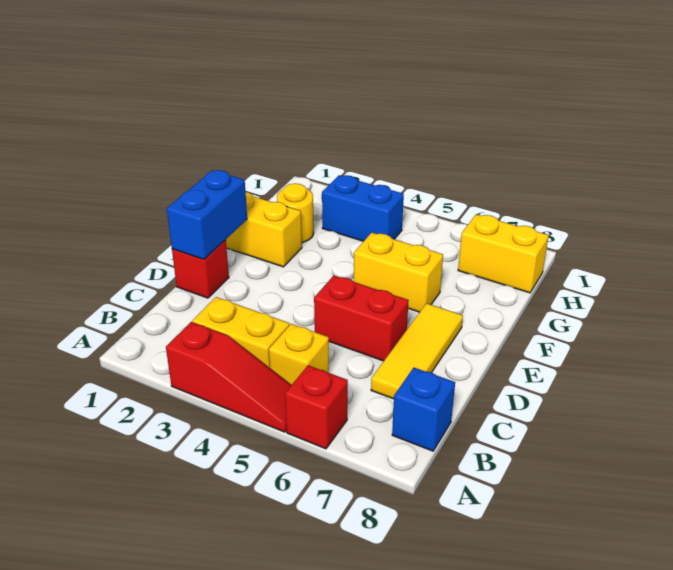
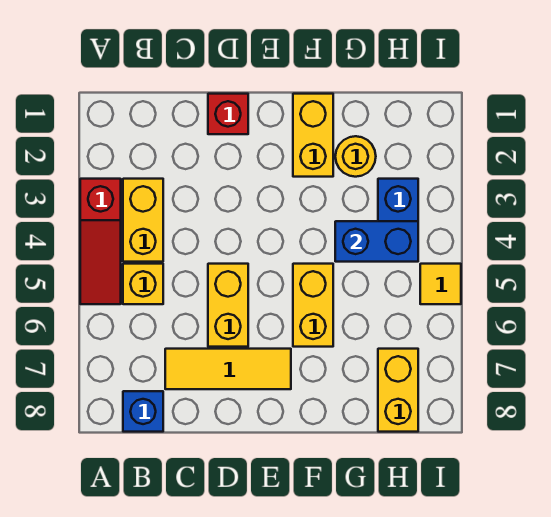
red 1x1 brick [285,365,348,449] -> none
blue 1x2 brick [167,170,247,259] -> blue 1x2 brick moved to [335,221,418,262]
red 1x2 brick [314,276,409,361] -> yellow 1x2 brick [208,264,248,347]
none -> yellow 1x1 tile [420,264,461,304]

